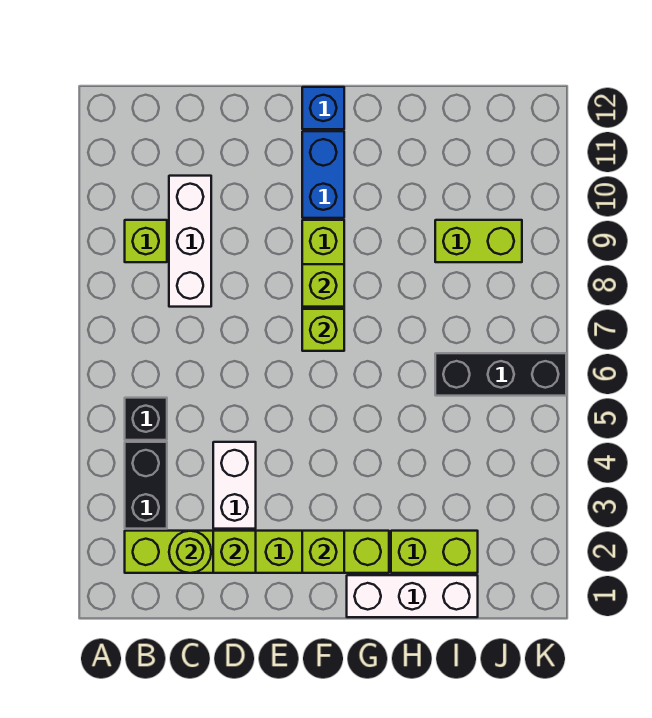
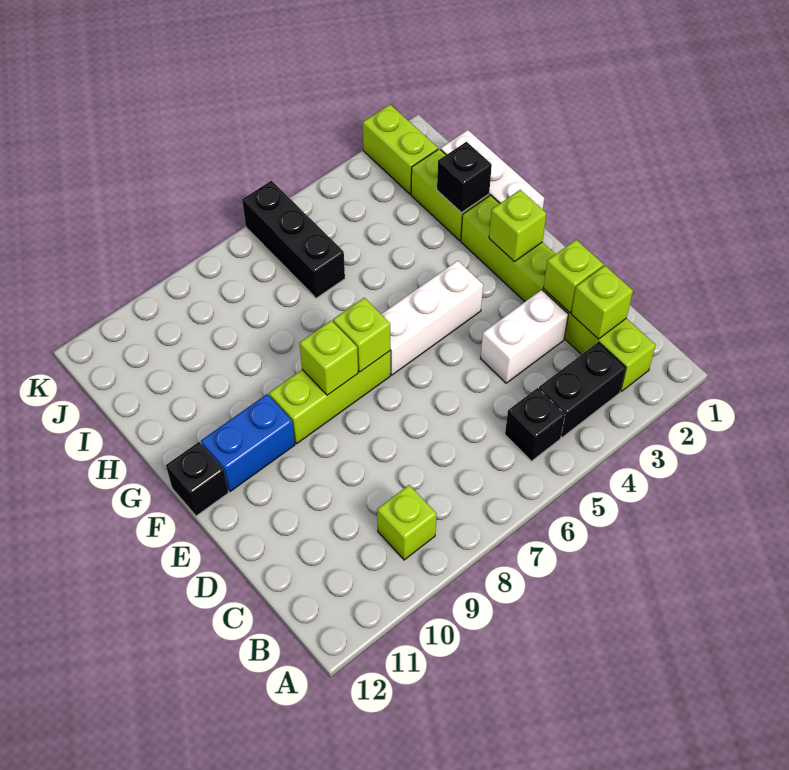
lime 1x1 round brick [169,531,211,573] -> lime 1x1 brick [571,266,633,339]
white 1x3 brick [169,176,211,307] -> white 1x3 brick moved to [381,261,483,375]
blue 1x1 brick [302,87,344,129] -> black 1x1 brick [166,442,229,516]
none -> black 1x1 brick [437,142,492,213]
lime 1x2 brick [435,220,522,262] -> lime 1x2 brick moved to [363,105,438,194]

